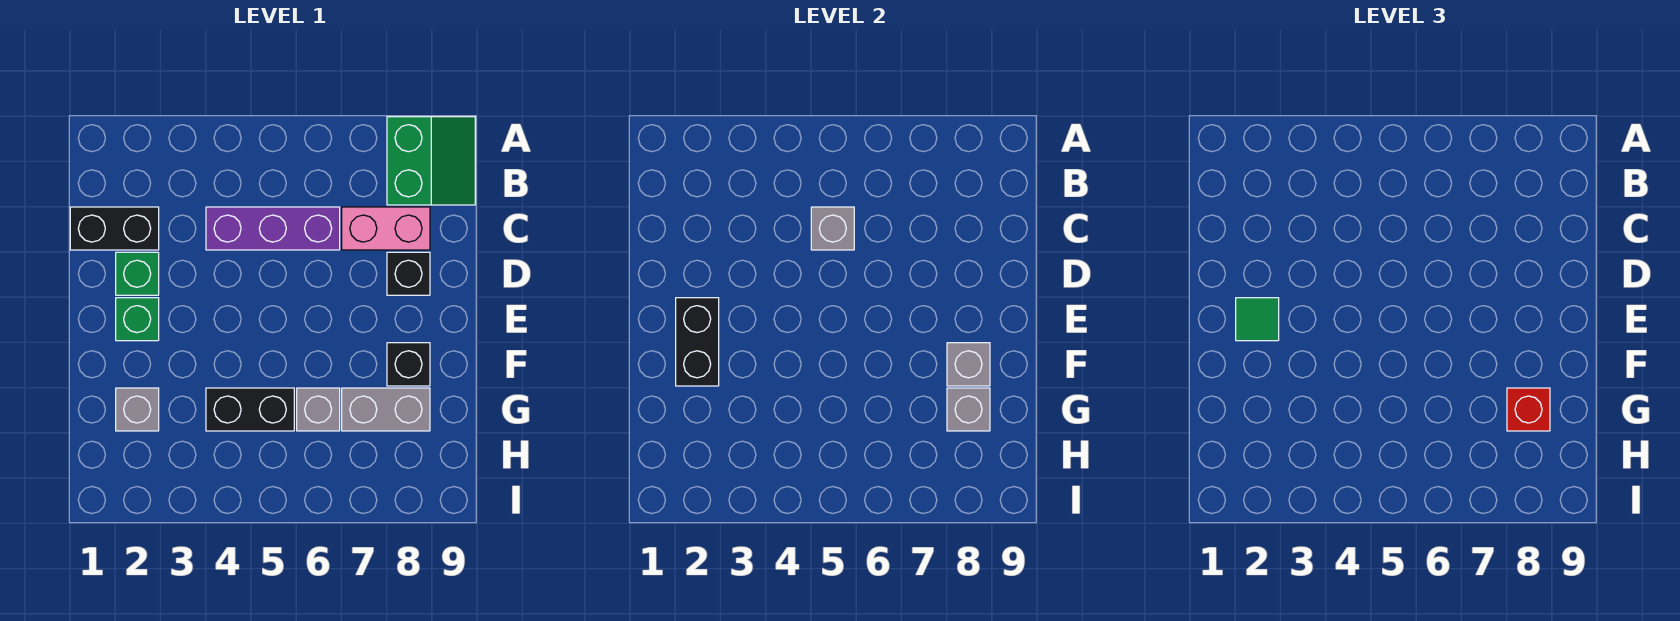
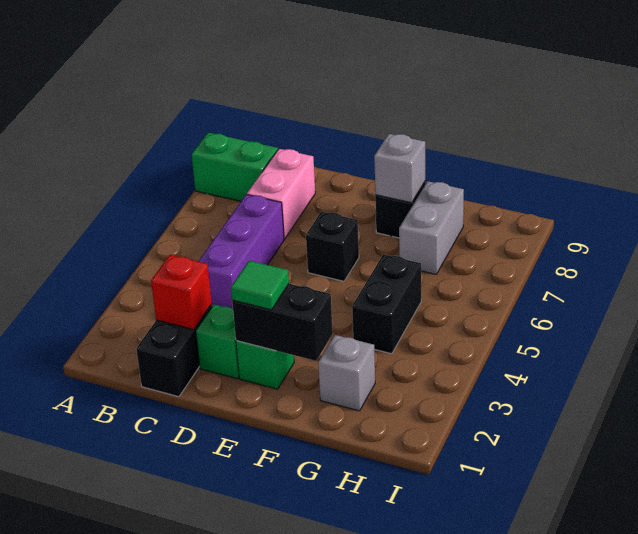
grey 1x1 brick [811,207,854,250] -> none
black 1x1 brick [387,252,430,295] -> black 1x1 brick moved to [306,212,359,281]
grey 1x1 brick [297,388,340,431] -> none
grey 1x1 brick [947,388,990,431] -> none
red 1x1 brick [1507,388,1550,431] -> red 1x1 brick moved to [151,255,212,329]

